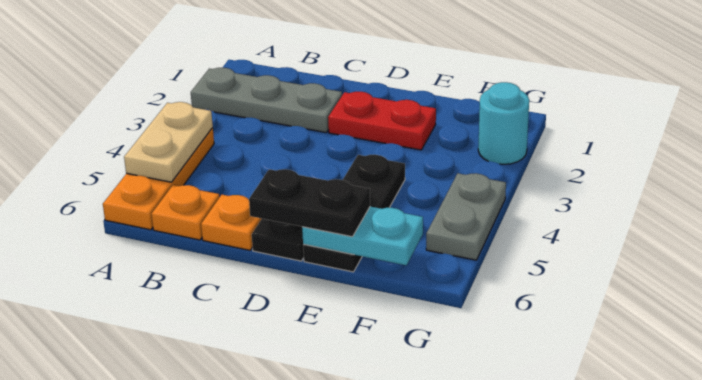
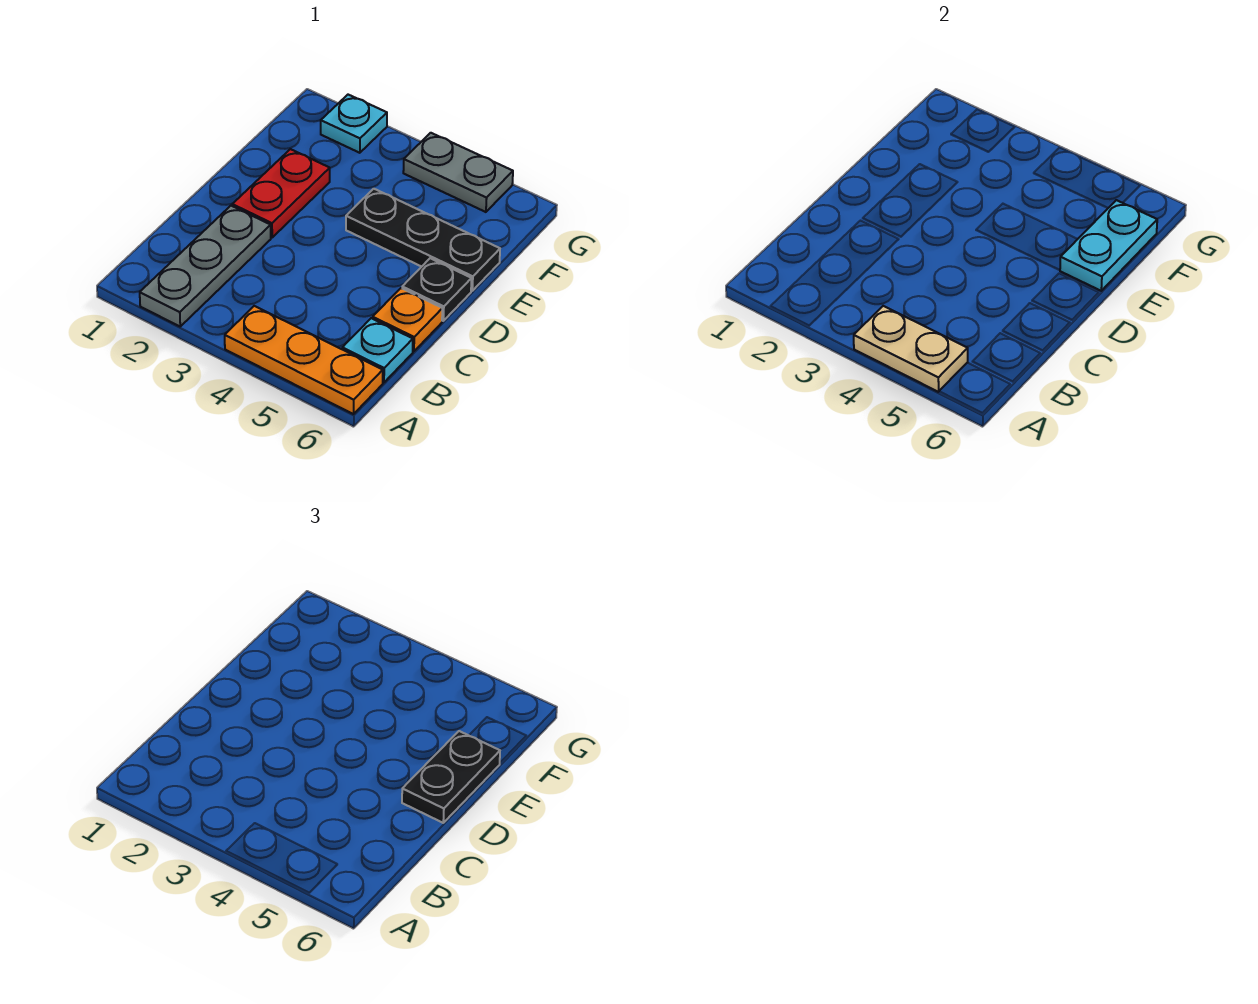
orange 1x1 plate [151,185,219,240] -> cyan 1x1 plate [342,318,413,383]
cyan 1x1 round brick [478,82,529,164] -> cyan 1x1 plate [321,95,387,153]

